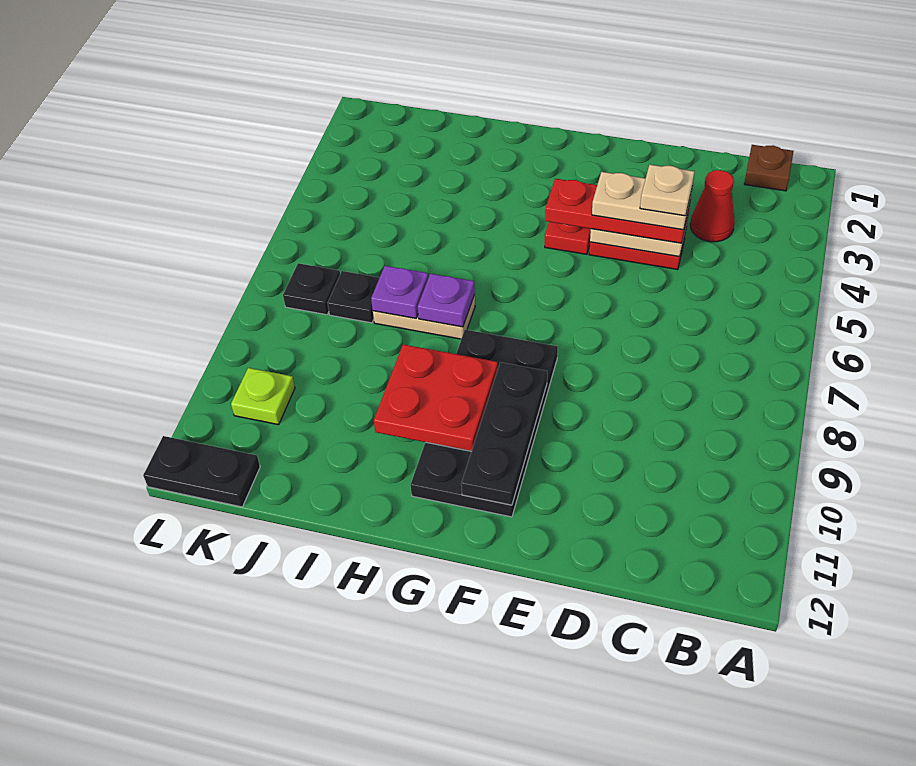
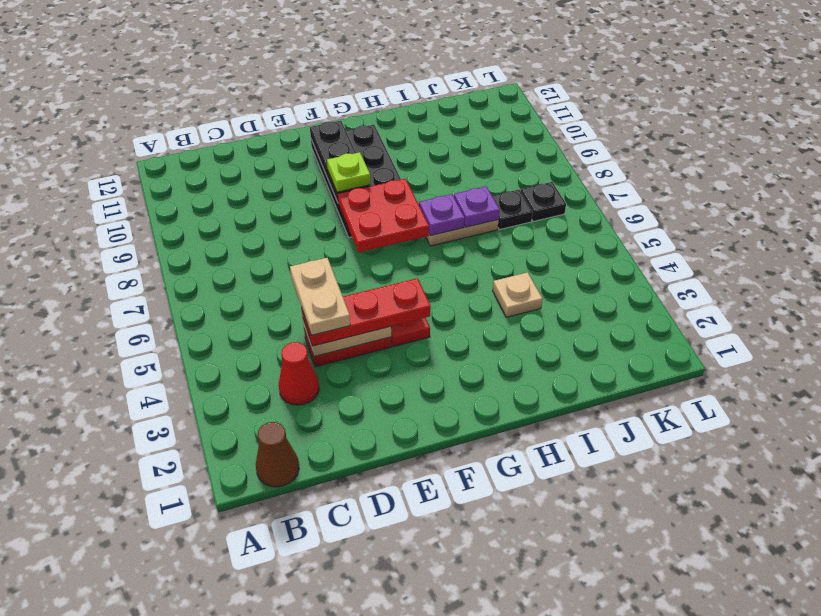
brown 1x1 plate [744,145,793,191] -> brown 1x1 cone [256,422,299,487]
tan 1x2 plate [592,172,692,230] -> tan 1x2 plate turned to [290,258,350,335]
tan 1x1 plate [640,165,695,216] -> tan 1x1 plate moved to [493,272,542,317]
red 2x2 plate [374,344,498,451] -> red 2x2 plate moved to [338,179,429,252]
lime 1x1 plate [231,368,295,425] -> lime 1x1 plate moved to [327,152,371,192]
black 1x2 plate [143,436,260,507] -> none

